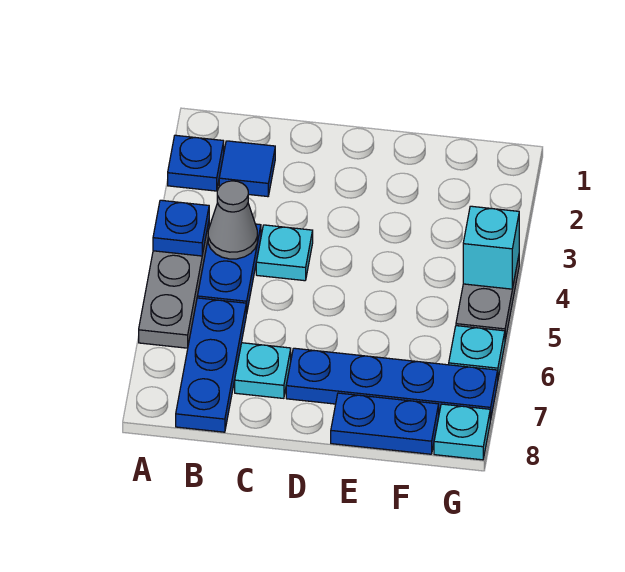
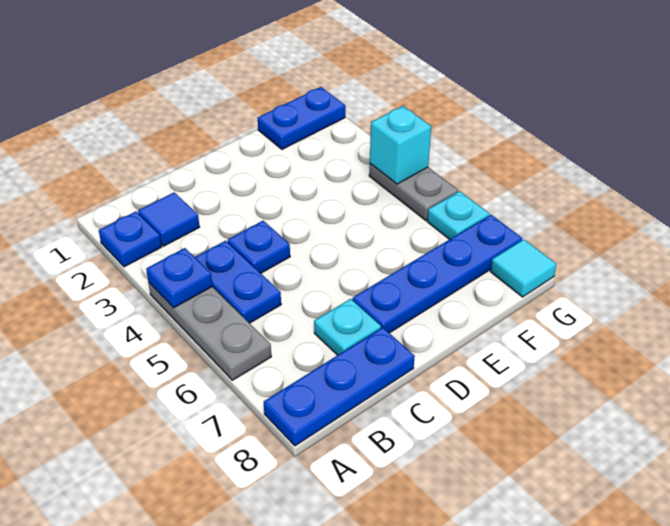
grey 1x1 cone [208,181,257,259] -> none
blue 1x3 plate [176,298,246,432] -> blue 1x3 plate turned to [264,327,415,446]
cyan 1x1 plate [256,225,313,281] -> blue 1x1 plate [228,221,290,273]
blue 1x2 plate [331,393,439,454] -> blue 1x2 plate moved to [258,87,345,149]
cyan 1x1 plate [434,404,490,460] -> cyan 1x1 tile [490,240,556,297]

